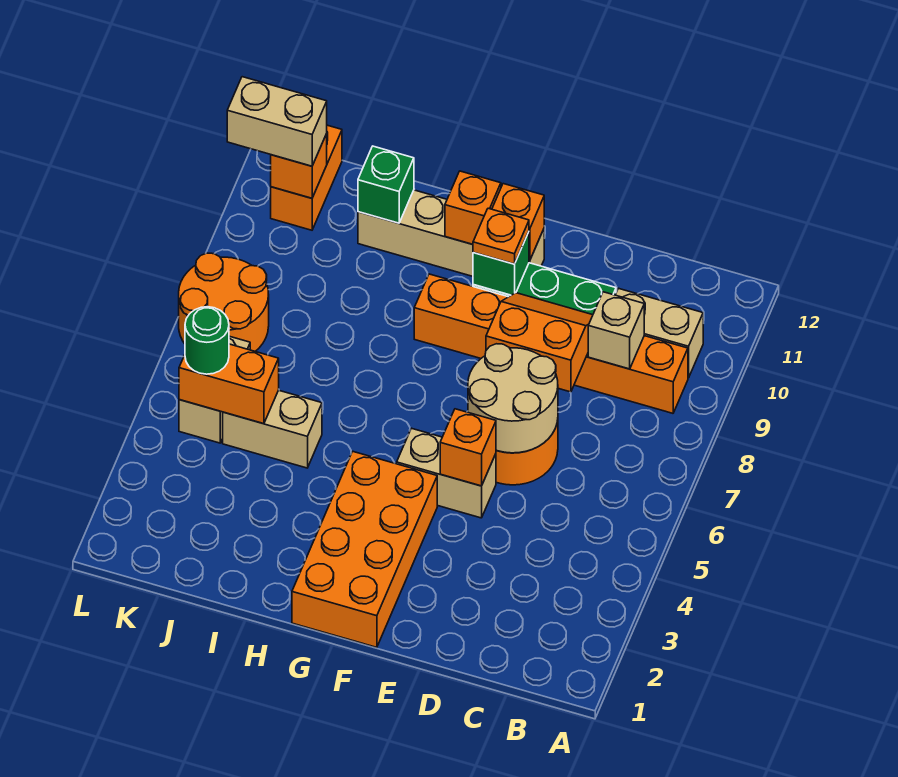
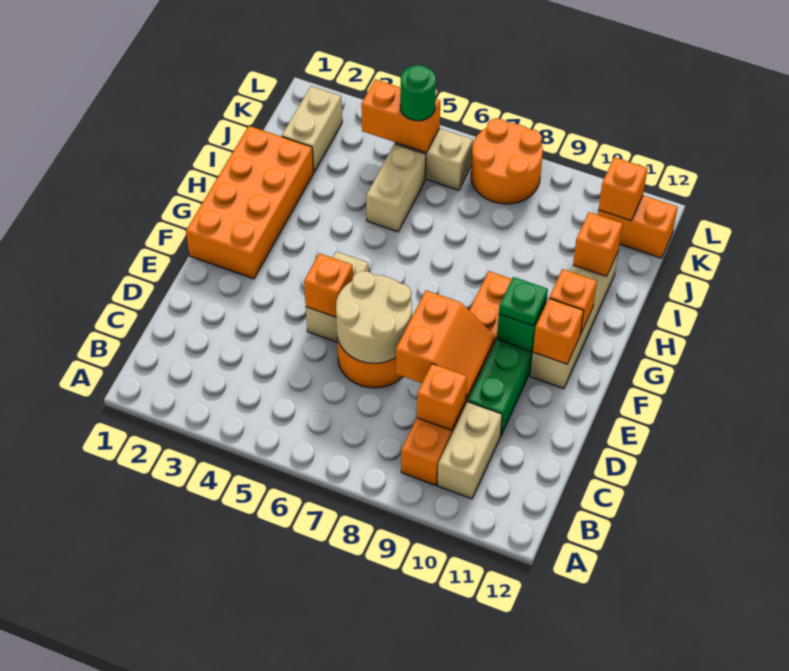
tan 1x1 brick [588,292,644,369] -> orange 1x1 brick [417,364,467,430]
orange 2x4 brick [292,451,437,647] -> orange 2x4 brick turned to [186,126,314,279]
orange 1x1 plate [473,208,529,264] -> green 1x1 plate [499,277,548,326]
green 1x1 brick [358,146,414,223] -> orange 1x1 brick [573,212,623,276]
orange 1x2 brick [179,344,279,424] -> orange 1x2 brick turned to [361,79,440,153]
tan 1x2 brick [227,77,327,166] -> tan 1x2 brick moved to [282,86,342,172]

